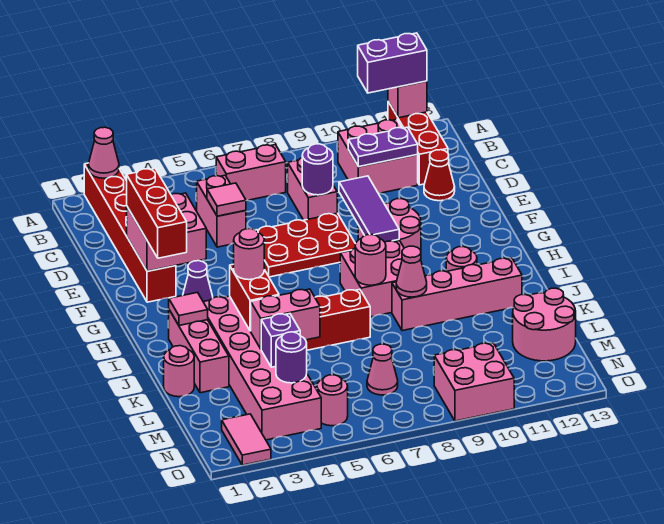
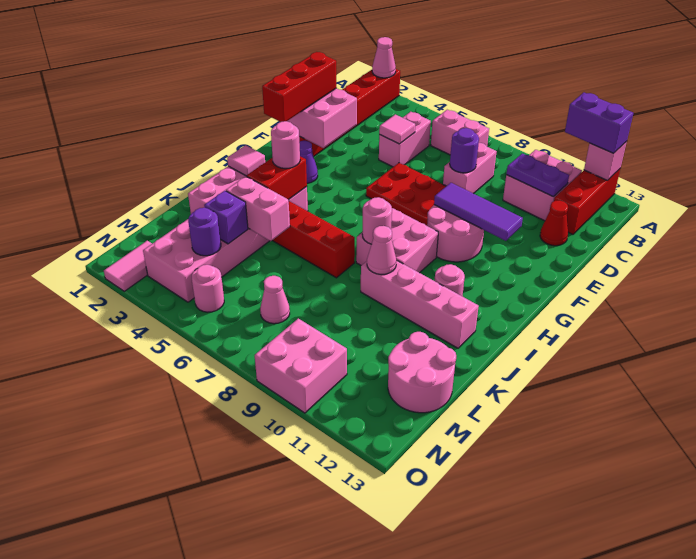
purple 1x3 tile [339,176,399,242] -> purple 1x3 tile turned to [434,183,523,241]
pink 1x1 round brick [164,346,194,397] -> none

